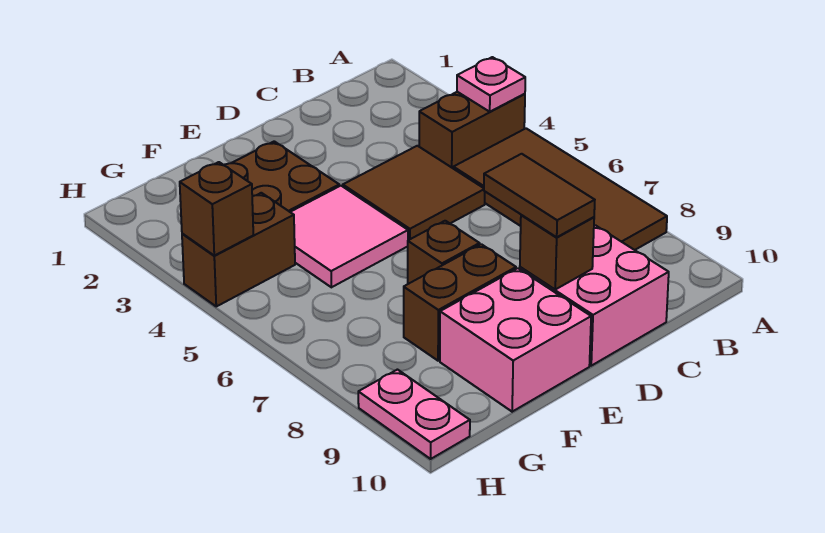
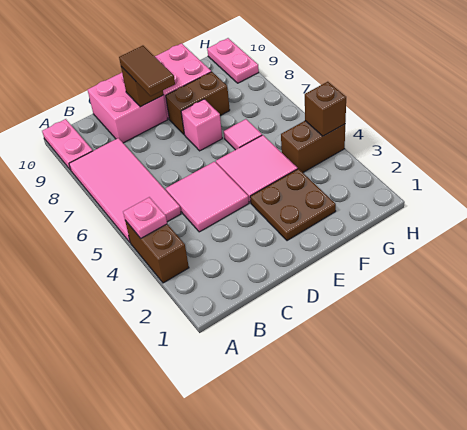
brown 1x2 brick [419,92,525,168] -> brown 1x2 brick turned to [125,221,189,283]
brown 2x4 tile [453,128,667,250] -> pink 2x4 tile [69,138,181,242]
none -> pink 1x2 plate [42,119,93,170]
brown 2x2 tile [343,146,485,240] -> pink 2x2 tile [166,162,249,232]
brown 1x1 brick [408,221,480,284] -> pink 1x1 brick [181,99,222,151]
none -> pink 1x1 tile [224,119,262,150]

